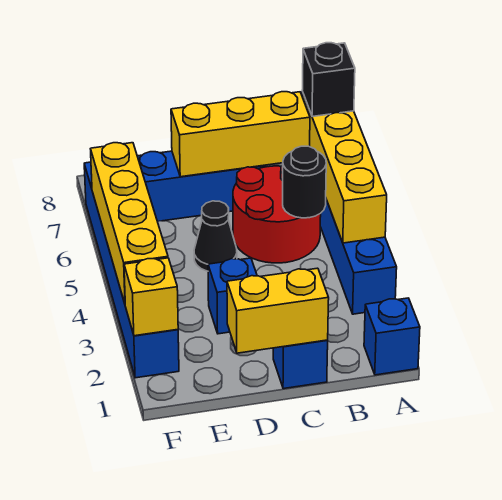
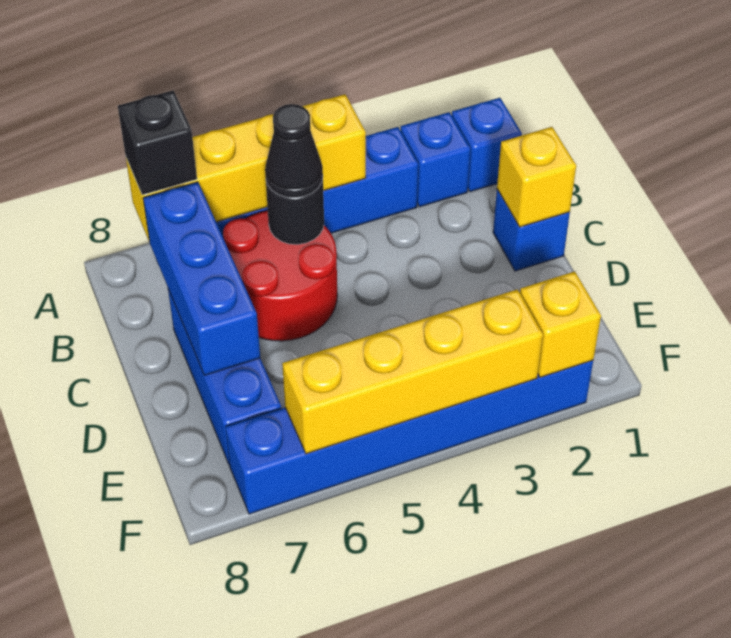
yellow 1x3 brick [171,92,310,177] -> blue 1x3 brick [143,182,260,375]
yellow 1x2 brick [227,268,329,353] -> yellow 1x1 brick [497,127,576,227]
blue 1x1 brick [208,258,257,334] -> blue 1x1 brick moved to [401,112,470,207]
black 1x1 cone [194,201,237,271] -> black 1x1 cone moved to [265,104,323,198]

